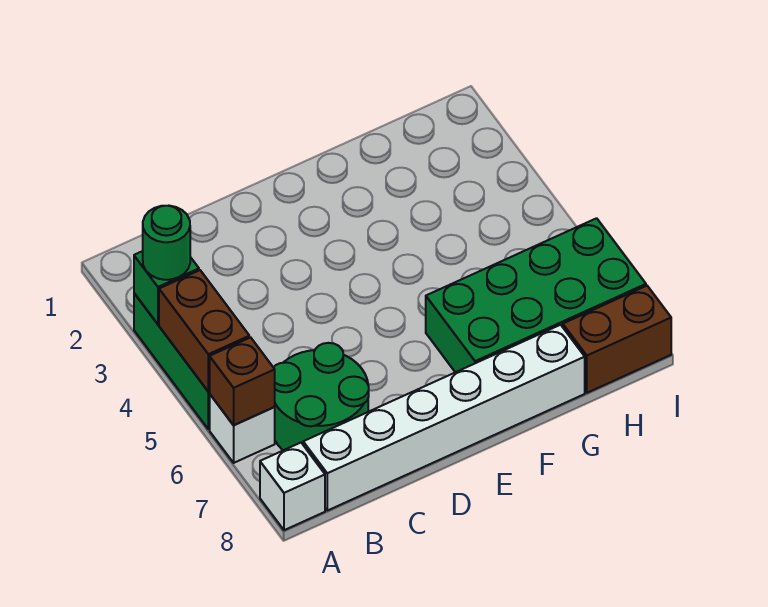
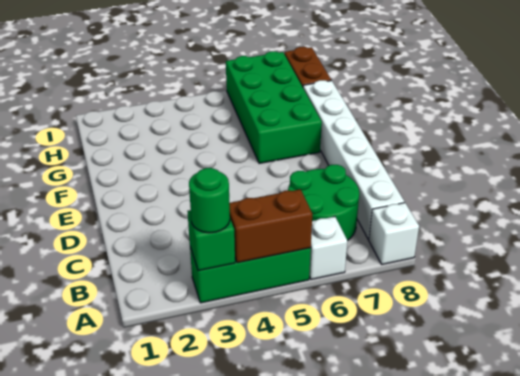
brown 1x1 brick [209,337,275,425] -> none

